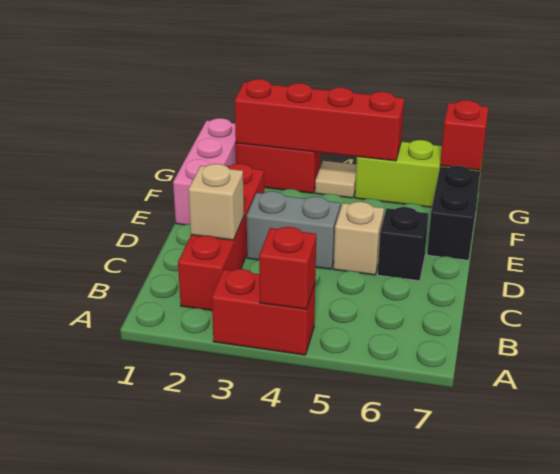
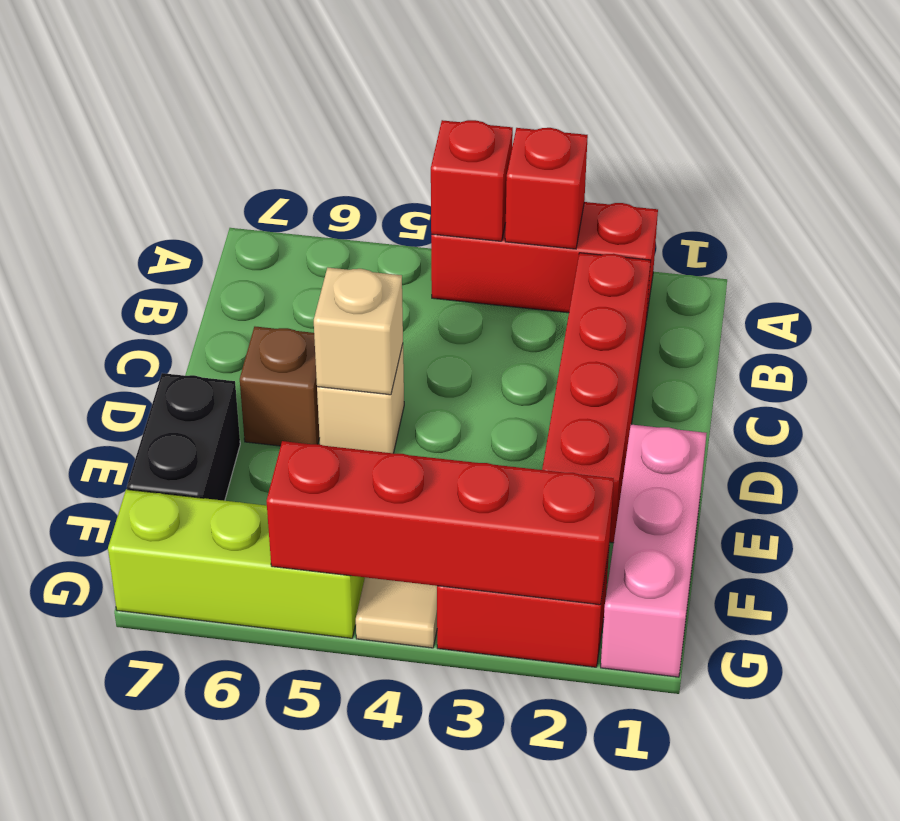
red 1x2 brick [212,269,315,355] -> red 1x3 brick [431,202,658,320]
tan 1x1 brick [188,164,244,240] -> tan 1x1 brick moved to [314,267,403,395]
grey 1x2 brick [247,191,340,269] -> none
black 1x1 brick [378,207,428,281] -> brown 1x1 brick [240,327,320,446]
red 1x1 brick [440,100,488,170] -> red 1x1 brick moved to [505,128,588,249]

